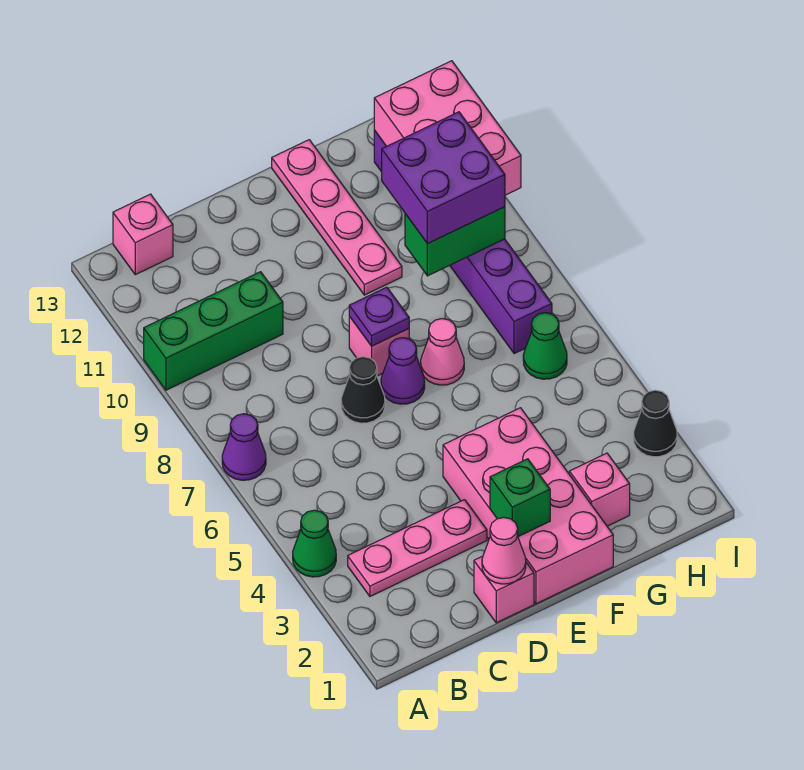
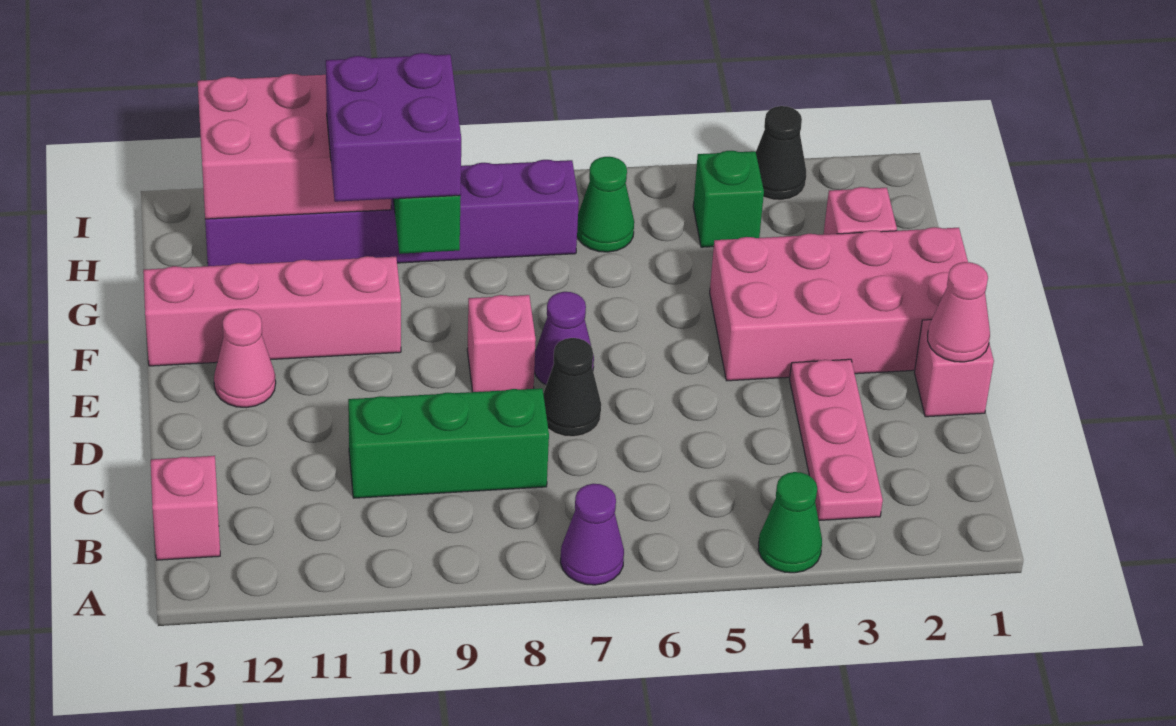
green 1x3 brick [144,272,283,390] -> green 1x3 brick turned to [348,388,549,498]
green 1x1 brick [490,459,550,537] -> green 1x1 brick moved to [693,151,764,247]
purple 1x1 plate [349,287,409,346] -> none
pink 1x1 cone [421,319,464,385] -> pink 1x1 cone moved to [214,309,276,408]
pink 1x4 plate [272,140,402,295] -> pink 1x4 brick [143,256,401,366]

